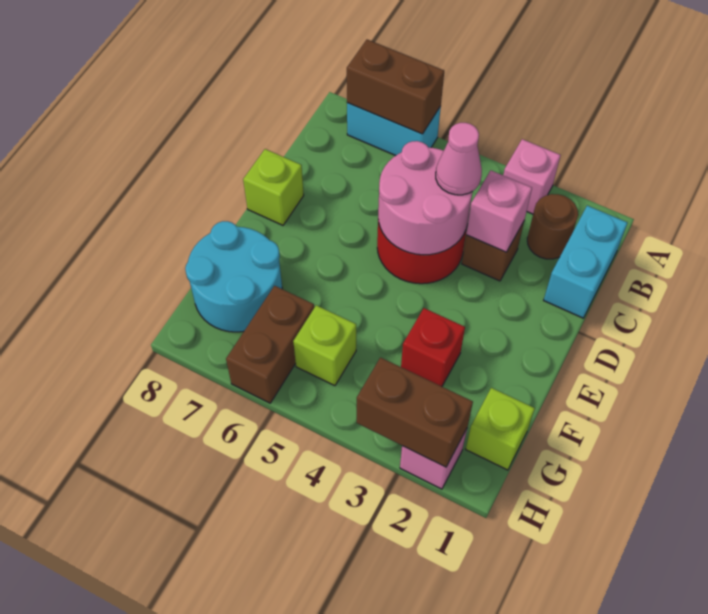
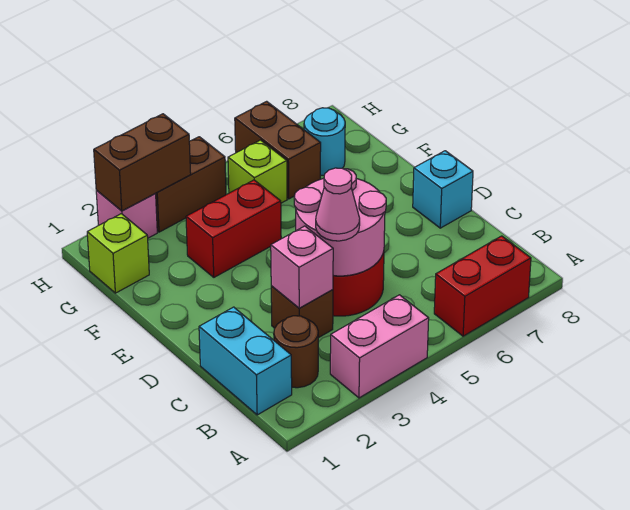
pink 1x1 brick [503,139,560,214] -> pink 1x2 brick [330,295,429,398]
cyan 1x2 brick [347,103,441,156] -> red 1x2 brick [434,236,531,336]
brown 1x2 brick [347,40,444,134] -> brown 1x2 brick moved to [155,137,226,232]
lime 1x1 brick [243,149,304,225] -> cyan 1x1 brick [413,151,473,228]
red 1x1 brick [401,308,465,386] -> red 1x2 brick [186,180,281,277]
cyan 2x2 round brick [185,221,282,332] -> cyan 1x1 round brick [304,108,345,175]

